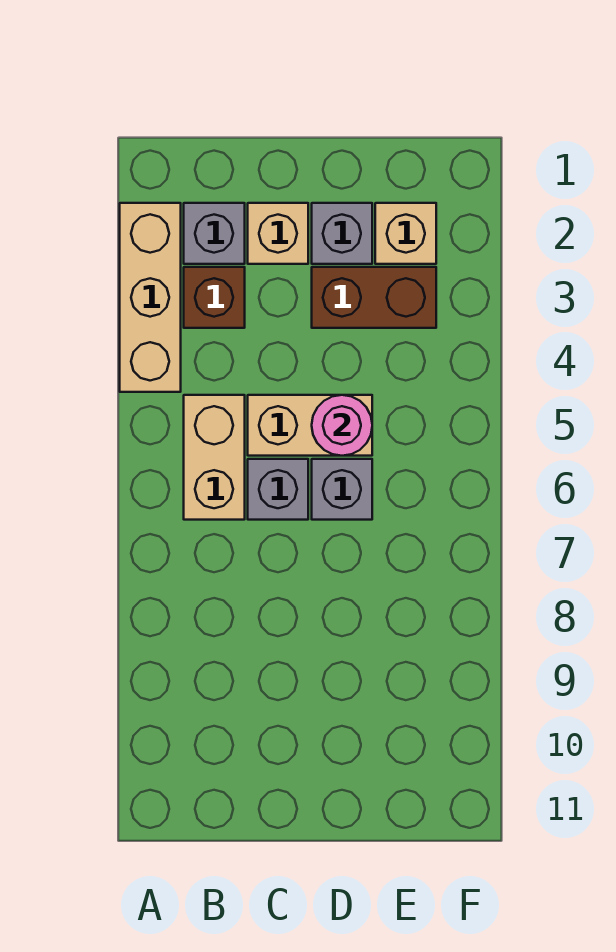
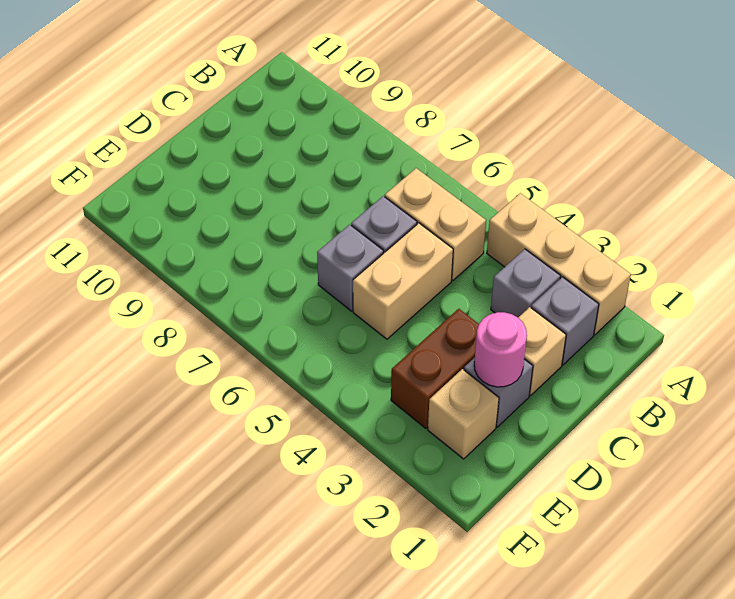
brown 1x1 brick [184,267,245,328] -> grey 1x1 brick [491,249,561,317]
pink 1x1 round brick [312,395,372,456] -> pink 1x1 round brick moved to [474,312,527,387]

